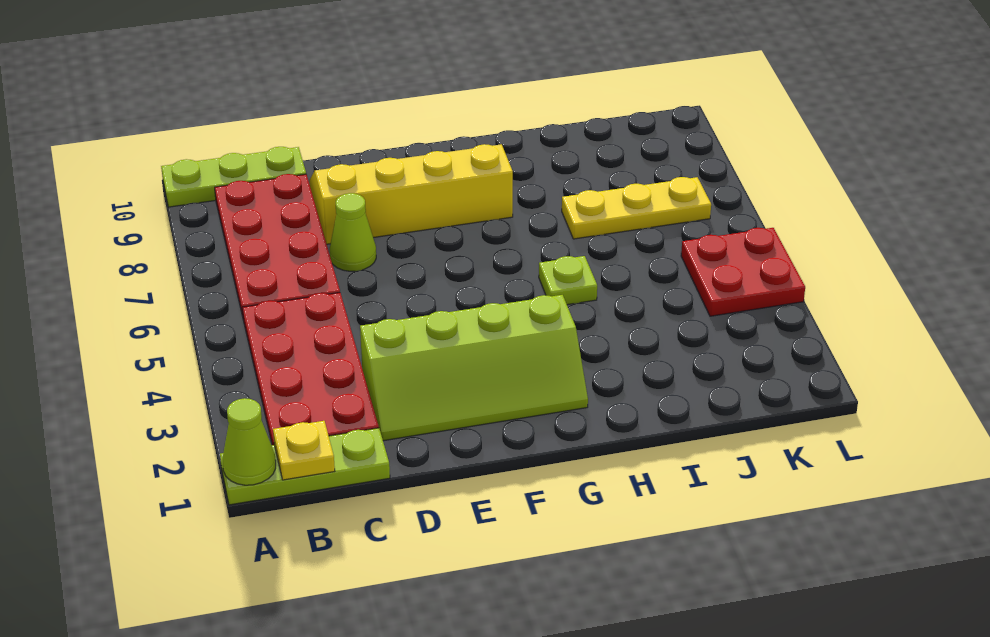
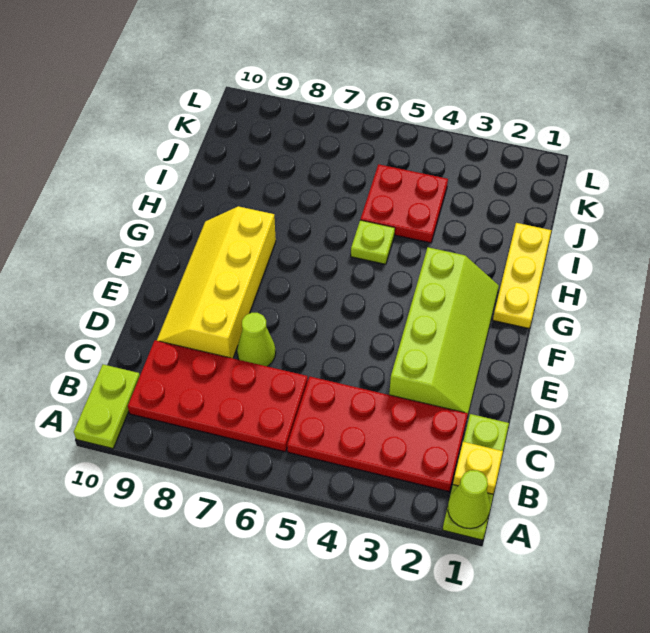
lime 1x3 plate [161,147,306,207] -> lime 1x2 plate [74,364,140,449]
yellow 1x3 plate [562,177,711,239] -> yellow 1x3 plate moved to [493,223,551,328]
red 2x2 plate [681,228,805,316] -> red 2x2 plate moved to [360,164,448,243]

